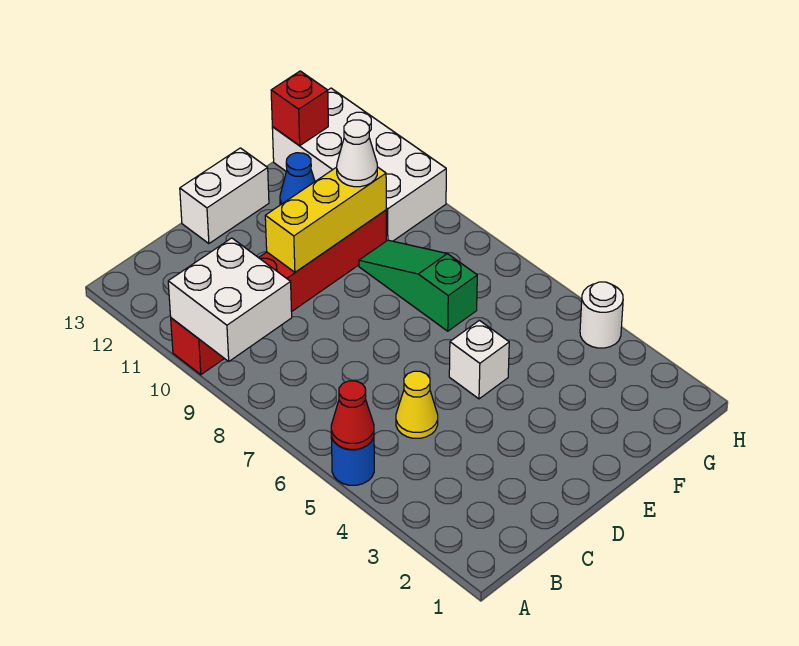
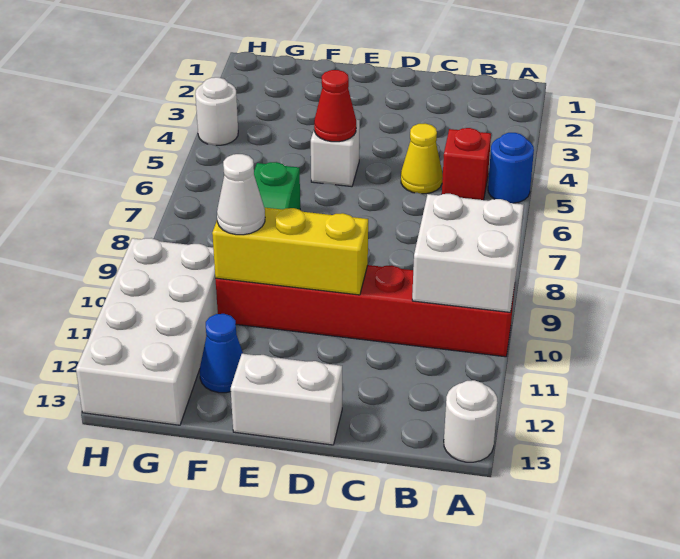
red 1x1 cone [331,381,374,449] -> red 1x1 cone moved to [314,70,356,142]
none -> white 1x1 round brick [444,380,498,462]
red 1x1 brick [271,71,328,146] -> red 1x1 brick moved to [442,128,491,200]

